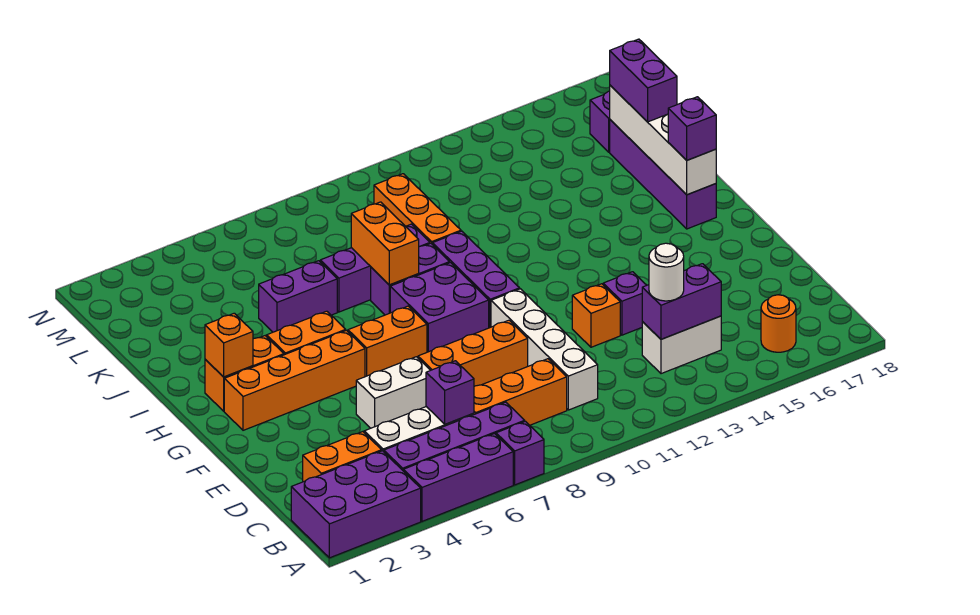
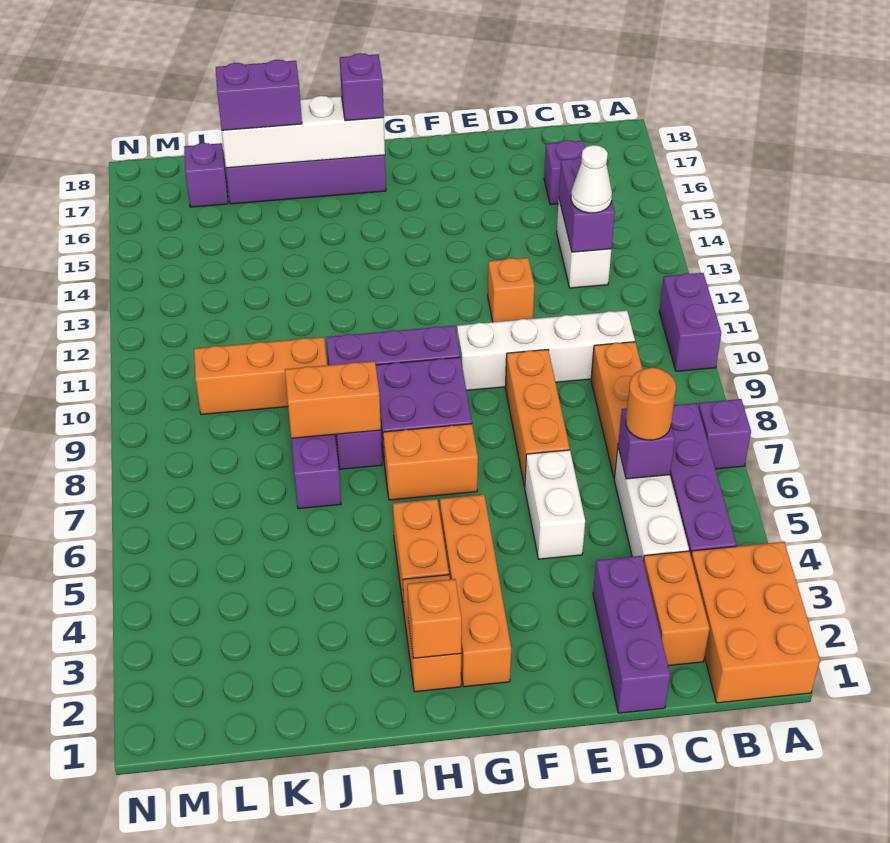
purple 2x3 brick [291,451,421,558] -> orange 2x3 brick [691,542,820,703]
purple 1x3 brick [403,434,513,521] -> purple 1x3 brick moved to [593,556,670,713]
orange 1x1 round brick [761,295,796,352] -> orange 1x1 round brick moved to [626,367,676,440]
white 1x1 round brick [649,243,684,301] -> white 1x1 cone [571,145,612,213]
purple 1x1 brick [603,272,647,335] -> purple 1x1 brick moved to [544,140,585,205]
orange 1x2 brick [348,306,427,377] -> orange 1x2 brick turned to [383,424,478,500]
purple 1x2 brick [259,261,337,332] -> purple 1x2 brick moved to [659,273,721,371]

